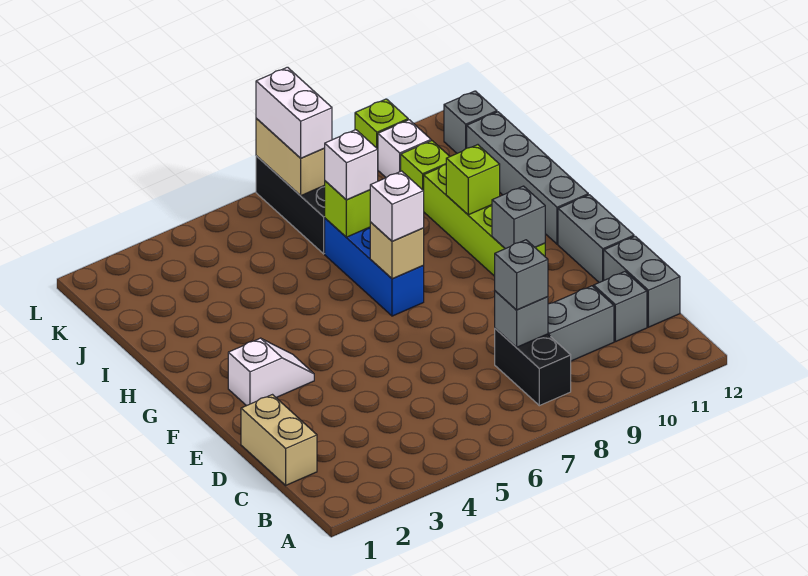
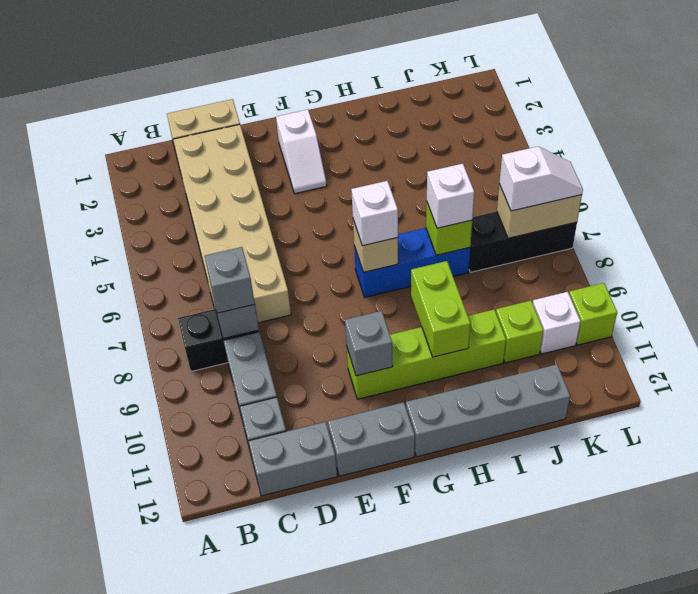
none -> tan 2x6 brick [173,124,291,323]
lime 1x1 brick [446,145,500,215] -> lime 1x2 brick [411,261,470,357]
white 1x2 brick [256,67,332,158] -> white 1x2 slope [499,146,583,211]
grey 1x1 brick [444,91,497,153] -> none

